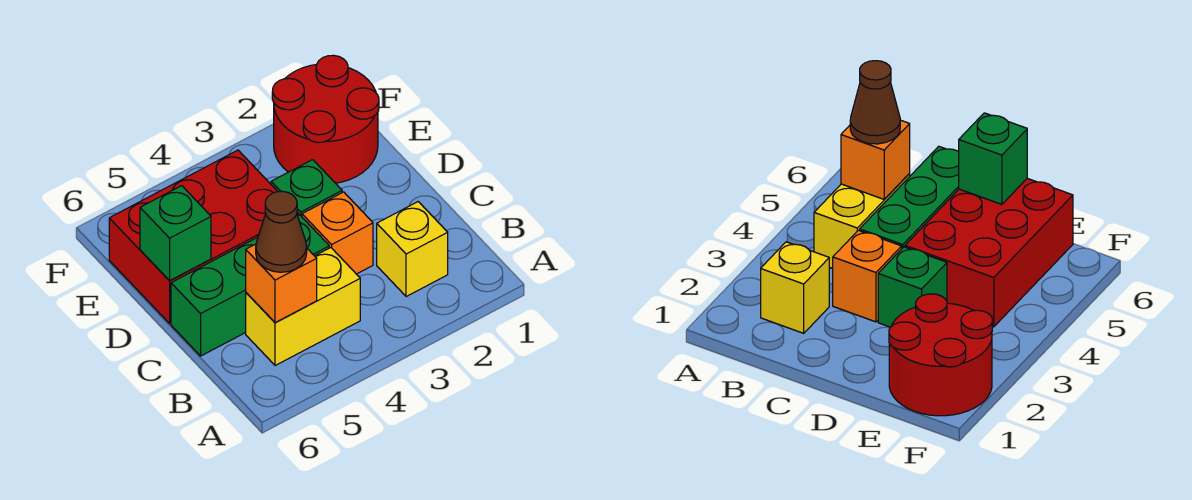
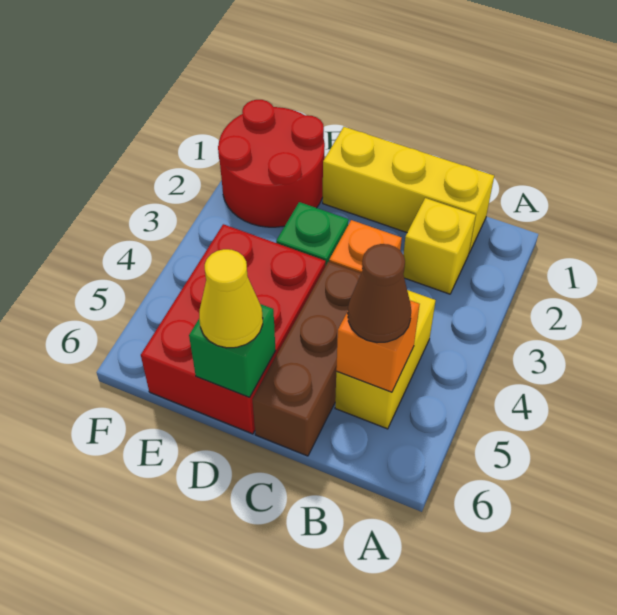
none -> yellow 1x3 brick [323,127,494,253]
green 1x3 brick [171,215,329,356] -> brown 1x3 brick [252,262,361,456]
none -> yellow 1x1 cone [199,249,263,348]

